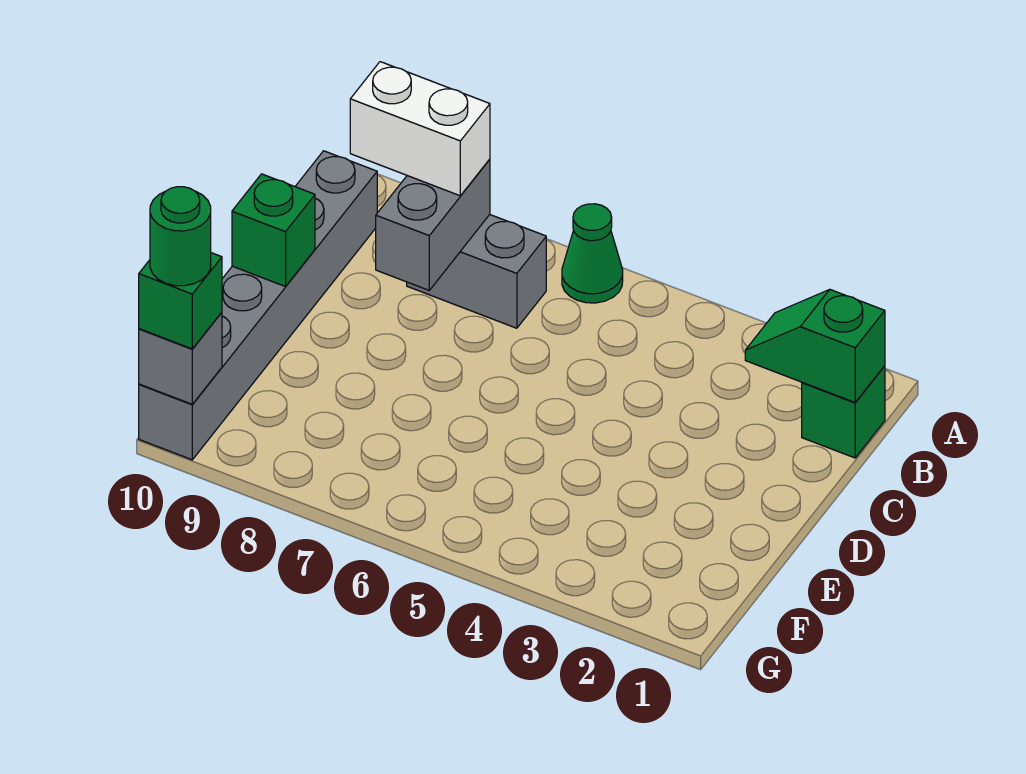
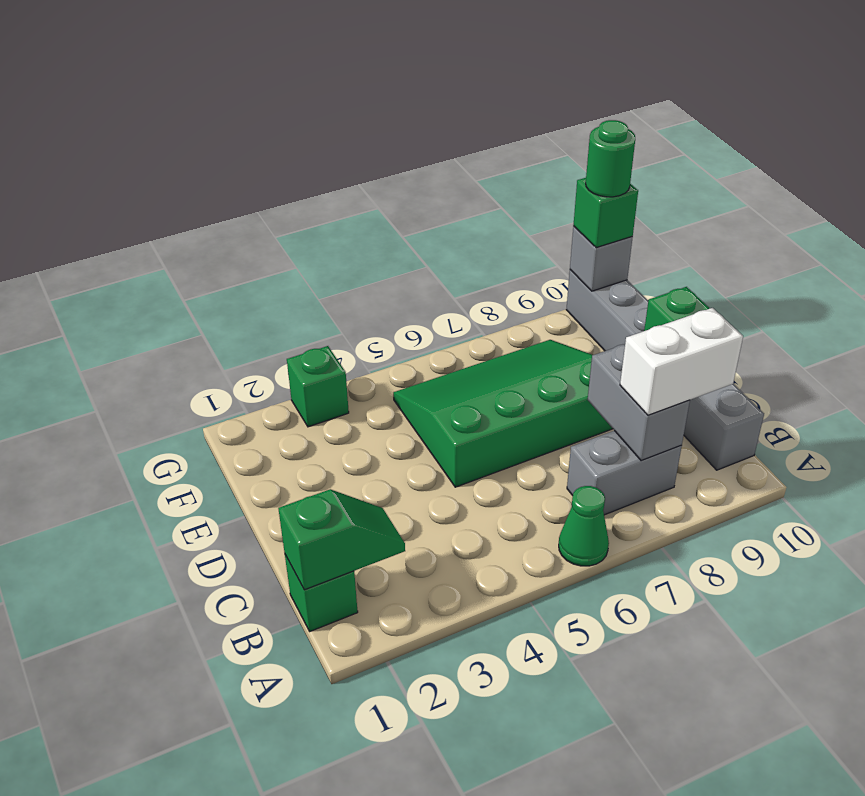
none -> green 3x4 slope [393,340,613,487]
none -> green 1x1 brick [287,346,349,427]

